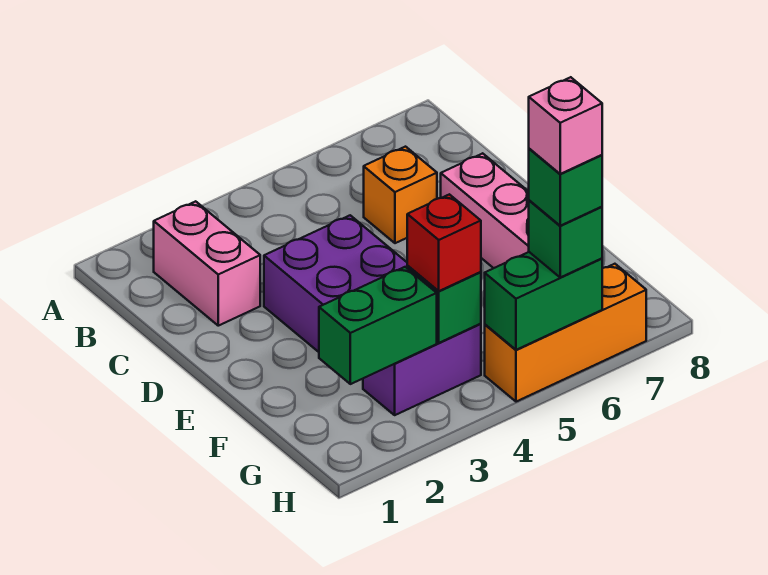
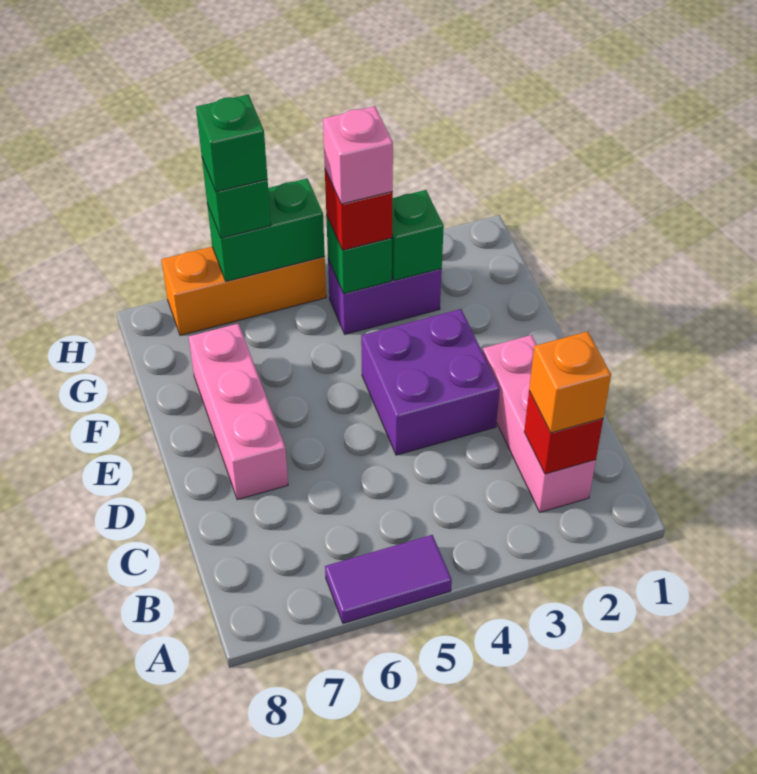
none -> purple 1x2 tile [325,535,452,623]
pink 1x2 brick [154,201,260,326] -> pink 1x3 brick [483,335,596,512]
none -> red 1x1 brick [524,391,603,474]
orange 1x1 brick [364,147,437,243] -> orange 1x1 brick moved to [529,331,611,433]
green 1x2 brick [319,267,437,384] -> green 1x1 brick [392,190,444,281]
pink 1x1 brick [529,77,602,174] -> pink 1x1 brick moved to [323,106,393,204]

